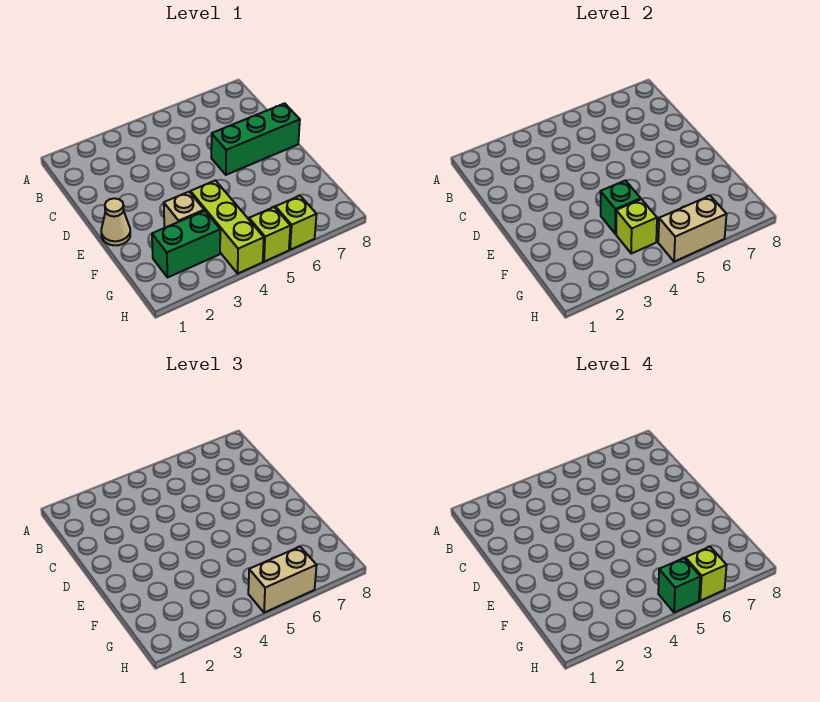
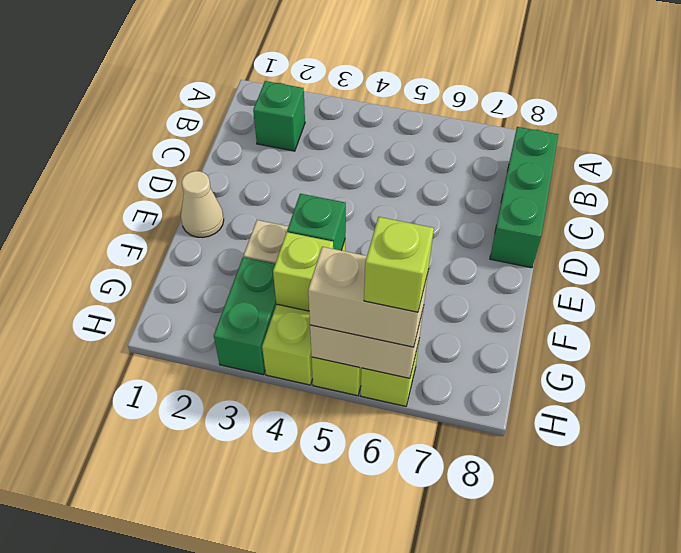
green 1x3 brick [211,103,300,175] -> green 1x3 brick turned to [490,127,558,268]
green 1x2 brick [152,211,220,277] -> green 1x2 brick turned to [214,257,276,375]
green 1x1 brick [658,558,700,613] -> green 1x1 brick moved to [253,81,305,151]

